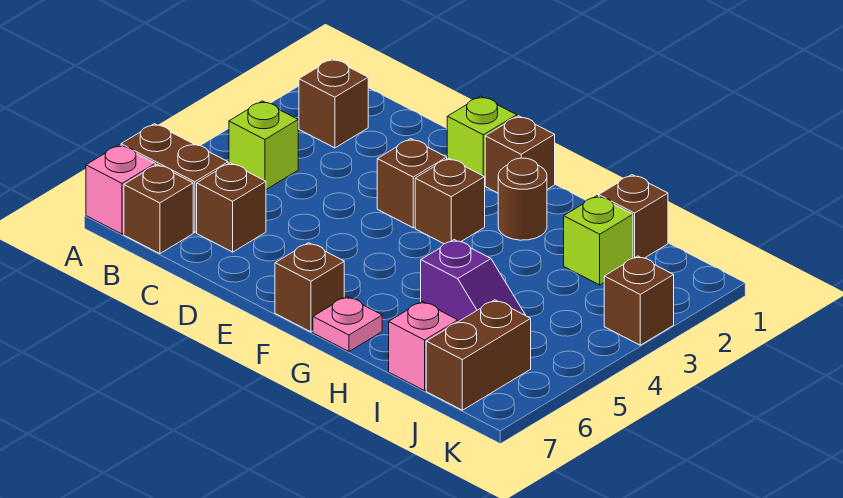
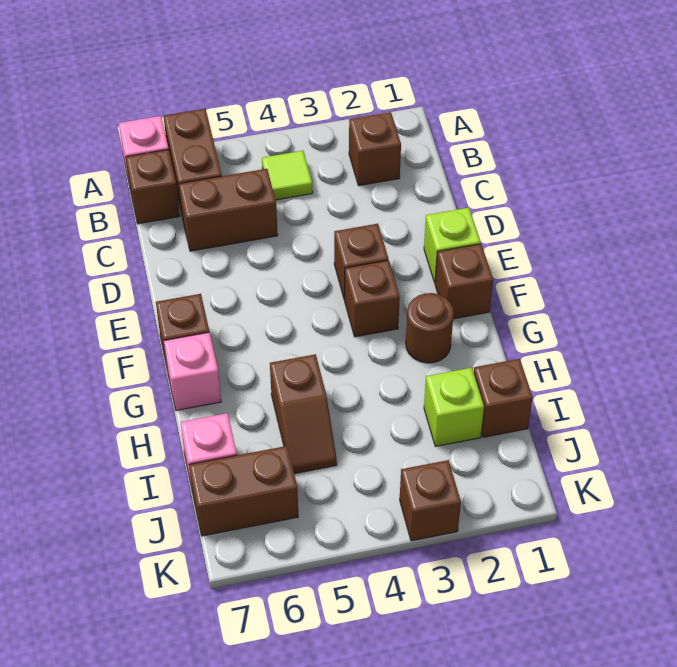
lime 1x1 brick [229,101,298,189] -> lime 1x1 tile [262,151,313,200]
brown 1x1 brick [197,163,266,252] -> brown 1x2 brick [179,169,278,251]
pink 1x1 plate [313,296,382,351] -> pink 1x1 brick [164,332,221,410]
purple 1x2 slope [421,240,525,322] -> brown 1x2 slope [270,354,337,474]

